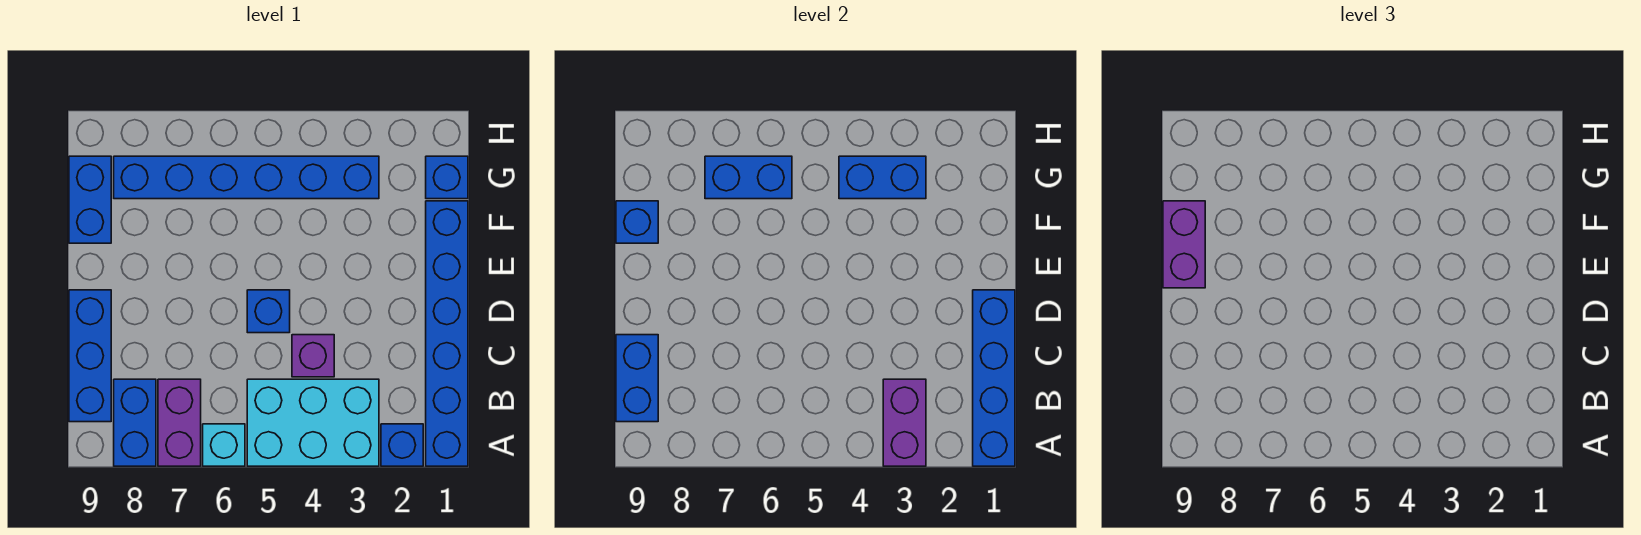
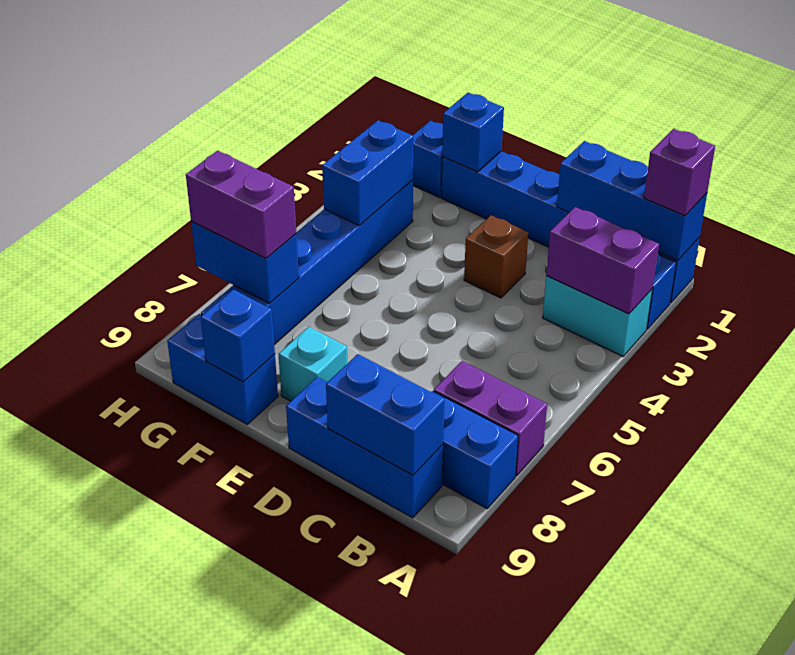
blue 1x4 brick [973,290,1015,466] -> blue 1x3 brick [557,141,707,260]
cyan 2x3 brick [247,379,379,466] -> cyan 1x2 brick [543,276,652,356]
cyan 1x1 brick [203,424,245,466] -> cyan 1x1 brick moved to [278,327,347,401]
purple 1x1 brick [292,335,334,377] -> purple 1x1 brick moved to [644,129,715,216]
none -> brown 1x1 brick [464,215,528,298]
blue 1x1 brick [247,290,290,333] -> blue 1x1 brick moved to [442,93,504,172]
purple 1x2 brick [1163,201,1205,288] -> purple 1x2 brick moved to [186,151,296,258]
blue 1x2 brick [705,156,792,199] -> blue 1x2 brick turned to [191,221,299,303]

